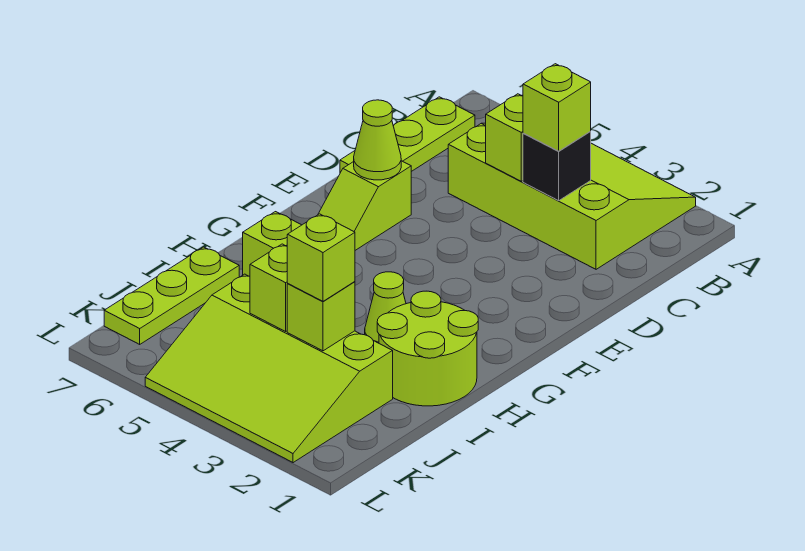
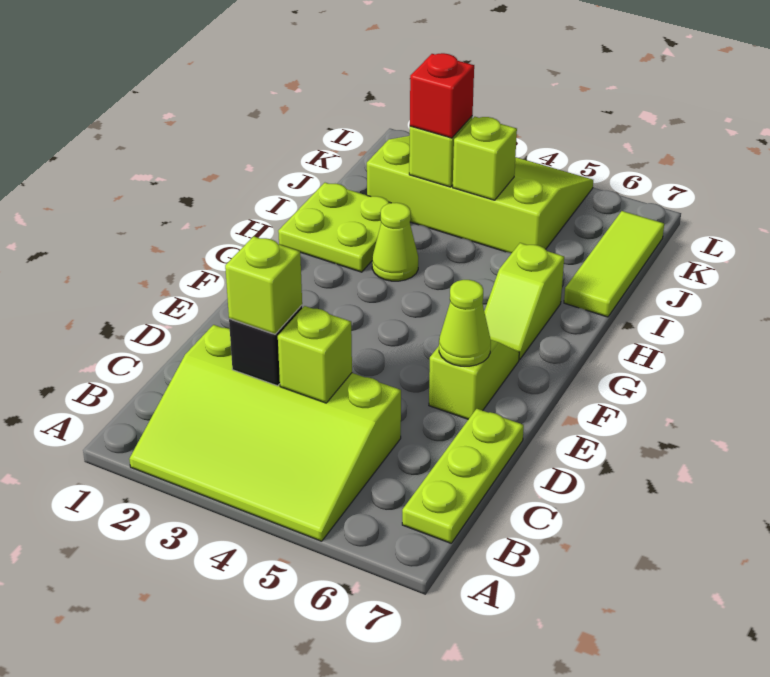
lime 2x2 round brick [377,291,478,406] -> lime 2x2 plate [278,183,390,272]
lime 1x3 plate [104,247,239,344] -> lime 1x3 tile [564,211,664,317]
lime 1x1 brick [287,214,355,301] -> red 1x1 brick [410,53,474,138]

